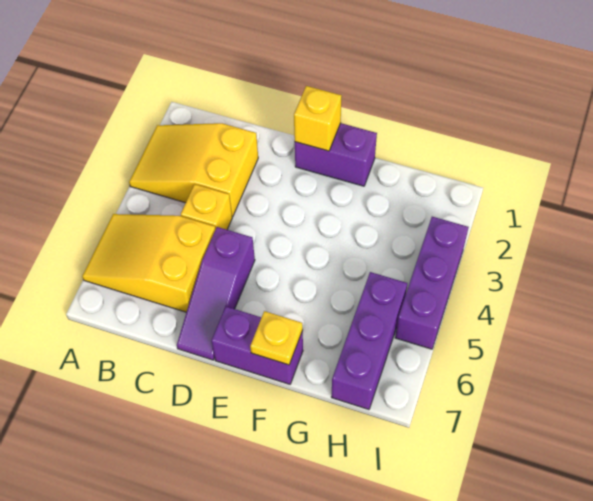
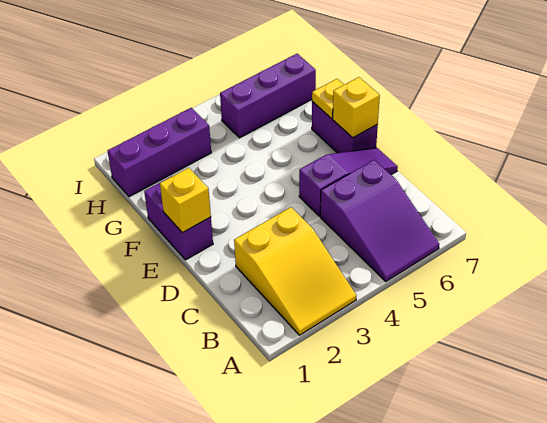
yellow 2x3 slope [82,214,216,312] -> purple 2x3 slope [320,160,439,281]
yellow 1x1 brick [181,184,232,230] -> yellow 1x1 brick moved to [333,77,380,138]
purple 1x3 brick [395,217,469,349] -> purple 1x3 brick moved to [108,108,211,197]

